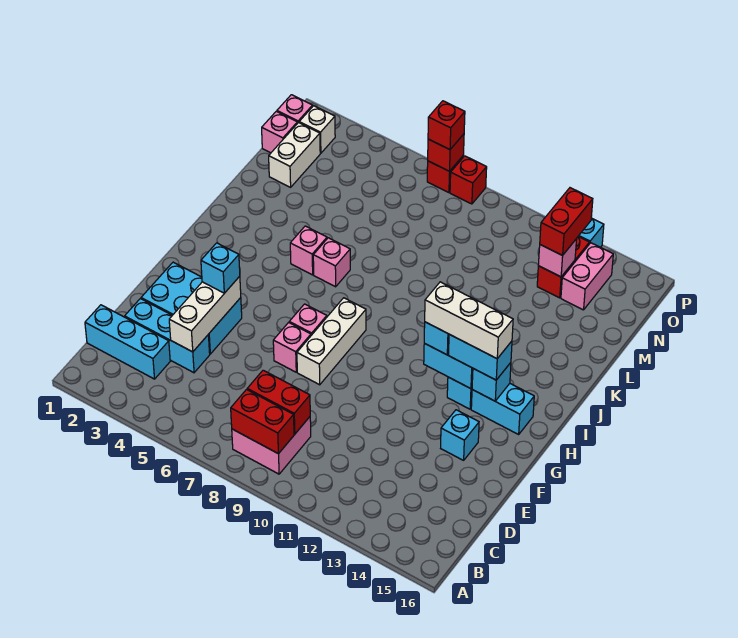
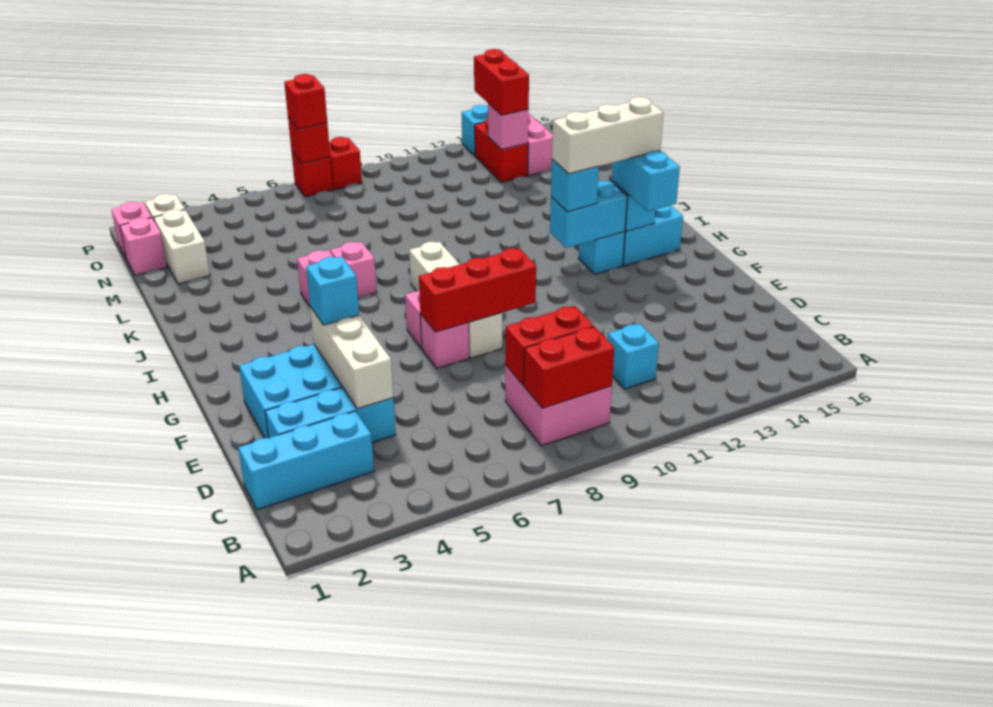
none -> red 1x3 brick [419,248,536,332]
white 1x3 brick [297,298,366,385] -> white 1x4 brick [409,242,502,358]
cyan 1x1 brick [441,410,479,460] -> cyan 1x1 brick moved to [608,324,659,389]
cyan 1x2 brick [449,334,512,380] -> cyan 1x2 brick turned to [612,151,680,211]

